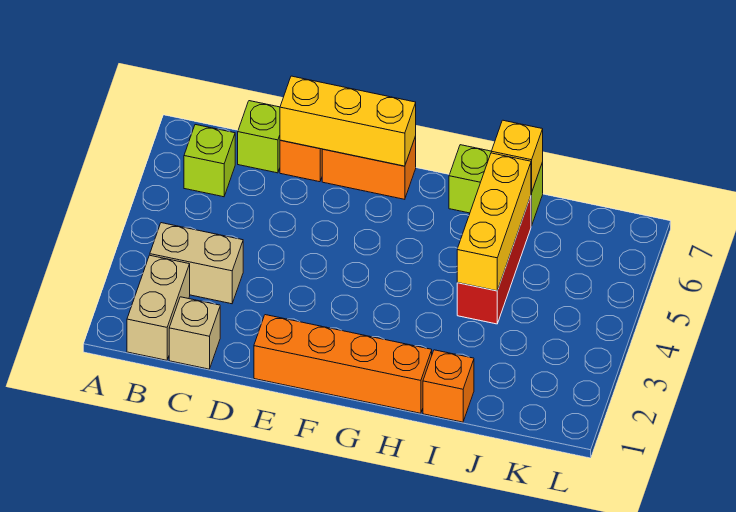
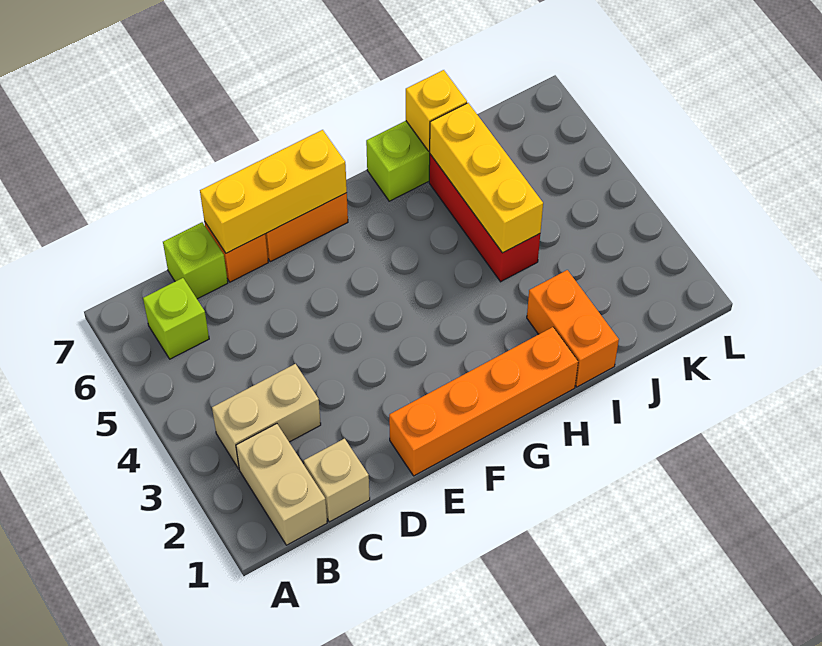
orange 1x1 brick [423,350,474,422] -> orange 1x2 brick [527,270,619,387]

